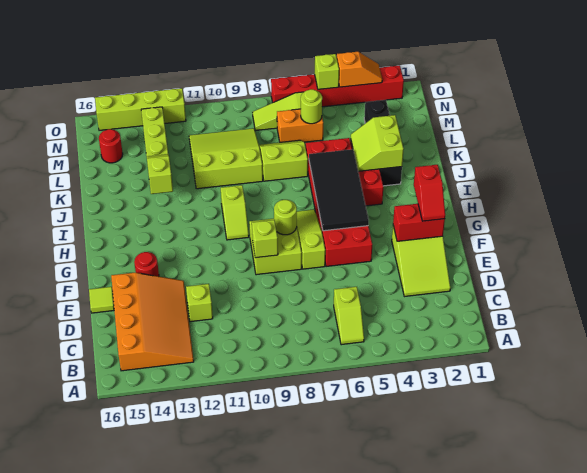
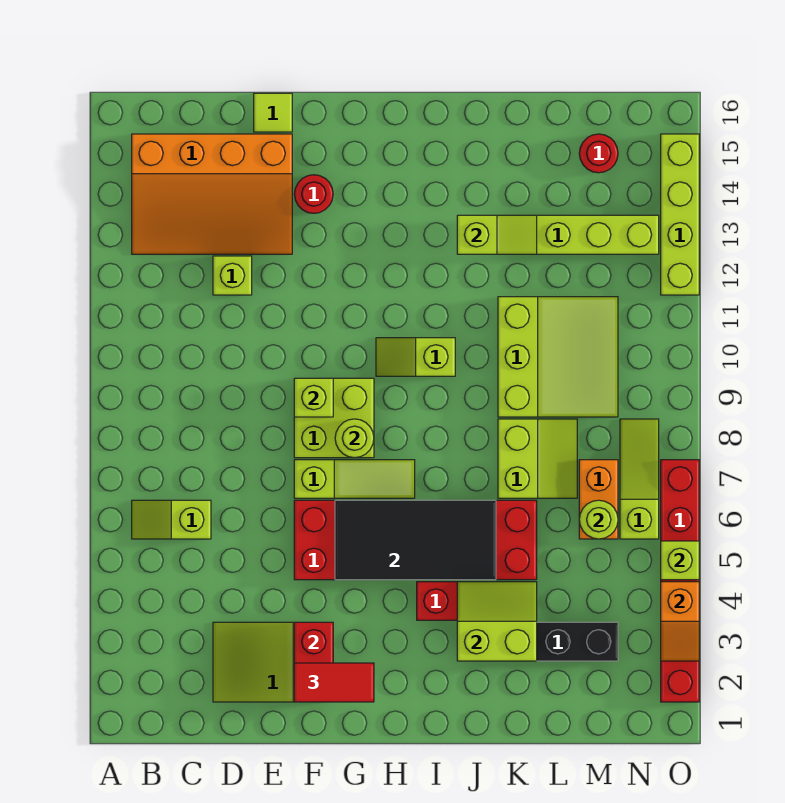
red 1x2 slope [414,165,445,221] -> red 1x2 tile [294,663,374,702]

